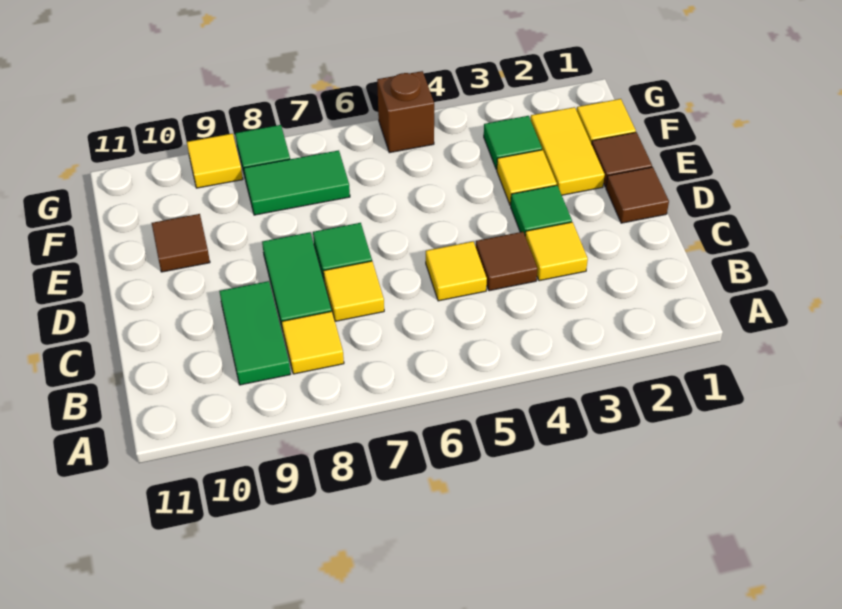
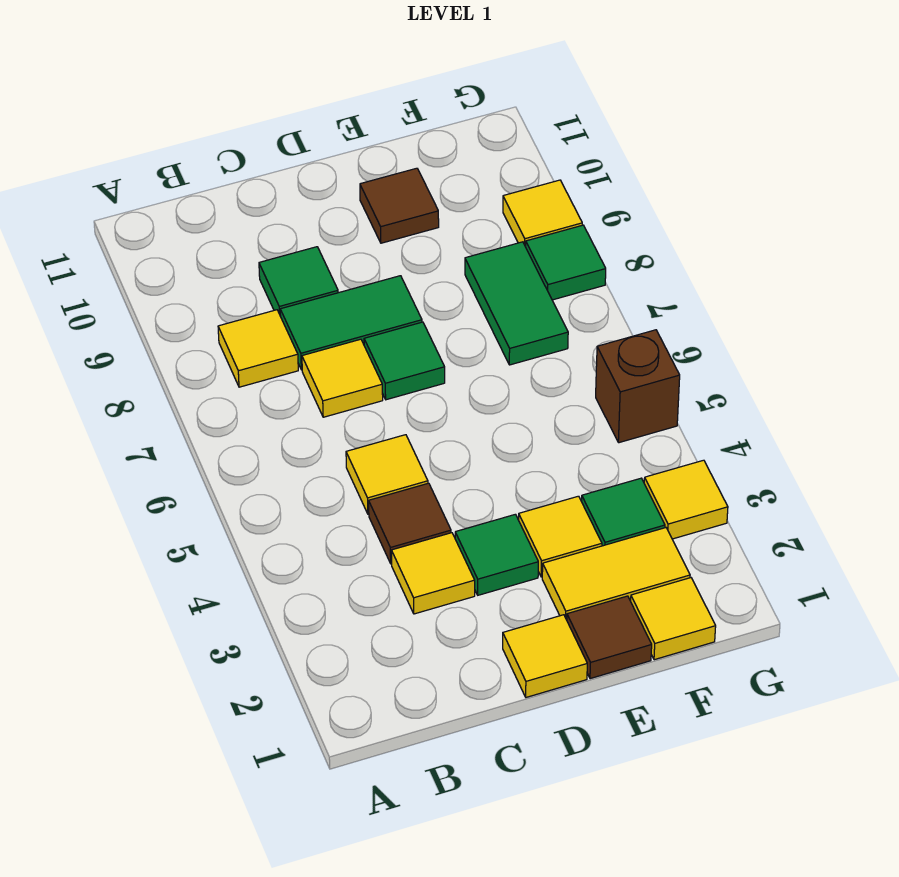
green 1x2 tile [219,281,291,385] -> green 1x1 tile [259,247,338,316]
brown 1x1 tile [606,167,669,223] -> yellow 1x1 tile [503,615,587,697]
none -> yellow 1x1 tile [644,460,728,539]

